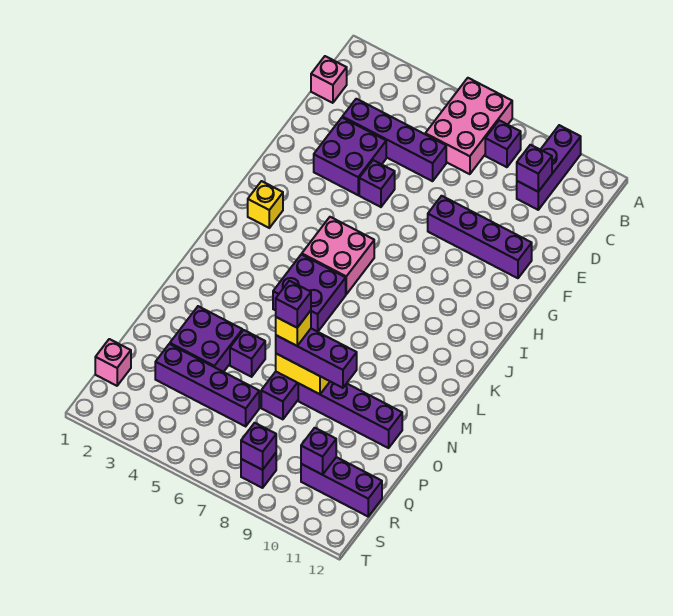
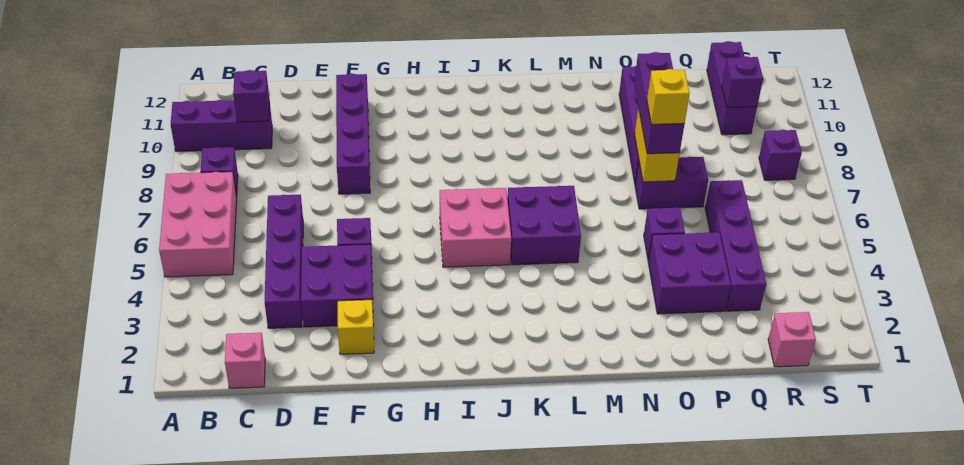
pink 2x3 brick [425,78,512,174] -> pink 2x3 brick turned to [159,172,237,277]
yellow 1x1 brick [248,181,283,228] -> yellow 1x1 brick moved to [338,300,374,354]
purple 1x1 brick [276,281,311,328] -> none
purple 1x1 brick [241,423,276,470] -> none

